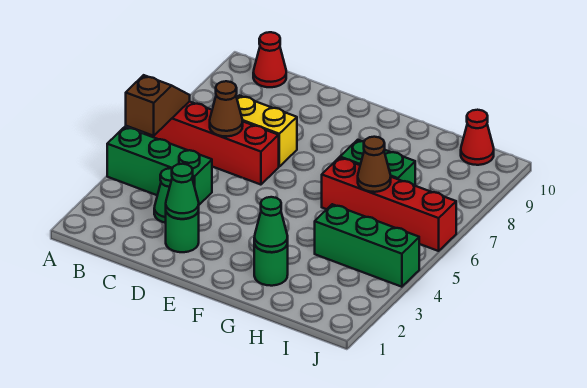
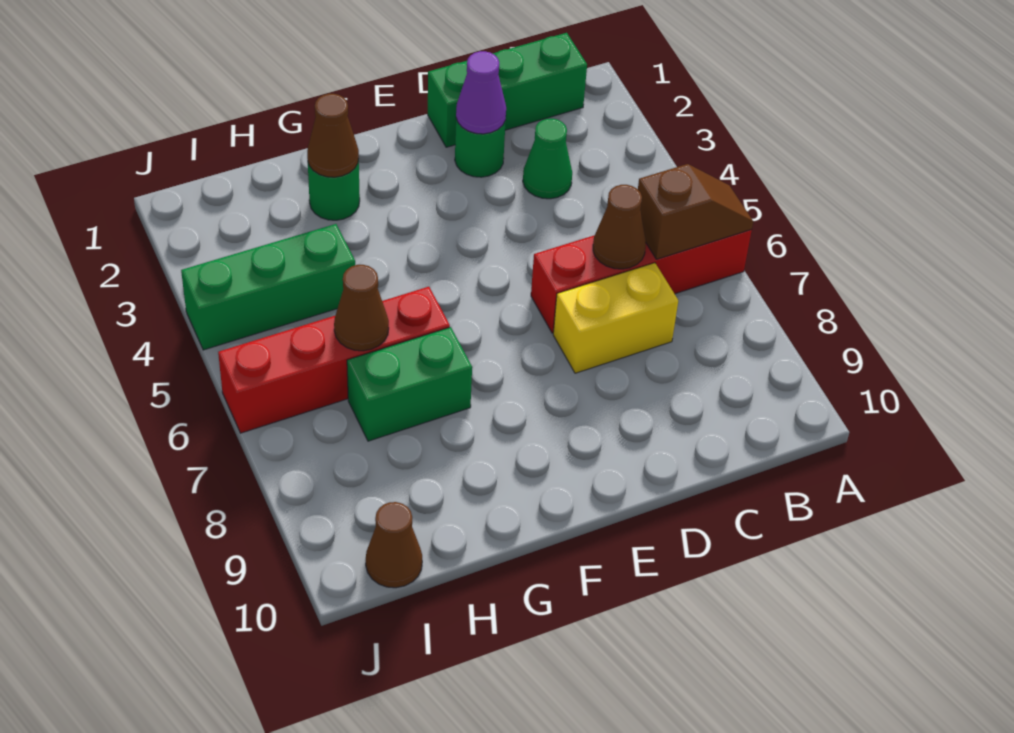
green 1x3 brick [107,127,212,205] -> green 1x3 brick moved to [428,33,587,147]
brown 1x2 slope [126,75,190,136] -> brown 1x2 slope turned to [638,164,753,259]
red 1x1 cone [253,32,286,87] -> none
green 1x1 cone [166,164,199,219] -> purple 1x1 cone [456,51,506,134]
green 1x1 cone [254,197,288,252] -> brown 1x1 cone [307,94,359,177]
red 1x1 cone [461,110,494,165] -> brown 1x1 cone [366,502,422,588]

